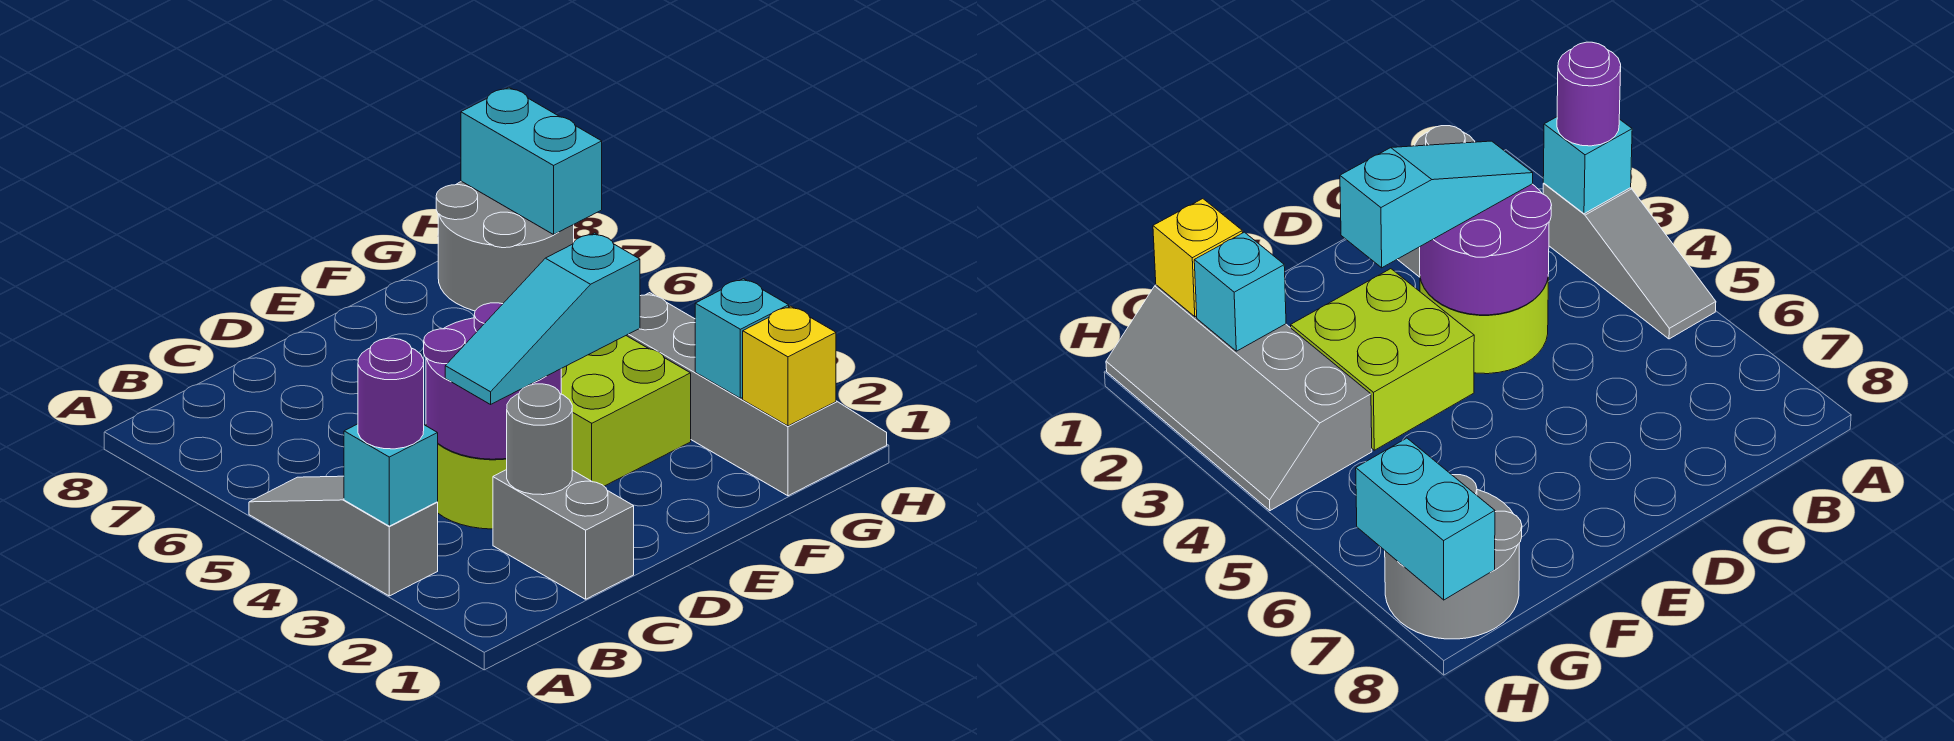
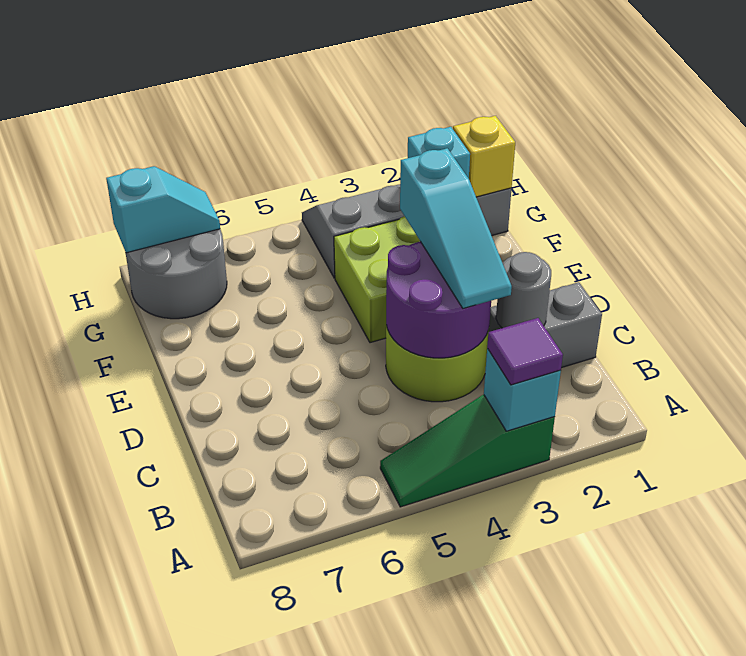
grey 1x3 slope [249,476,438,596] -> green 1x3 slope [380,395,555,507]
purple 1x1 round brick [358,338,424,449] -> purple 1x1 tile [487,318,563,385]
cyan 1x2 brick [461,87,602,235] -> cyan 1x2 slope [106,166,220,253]

